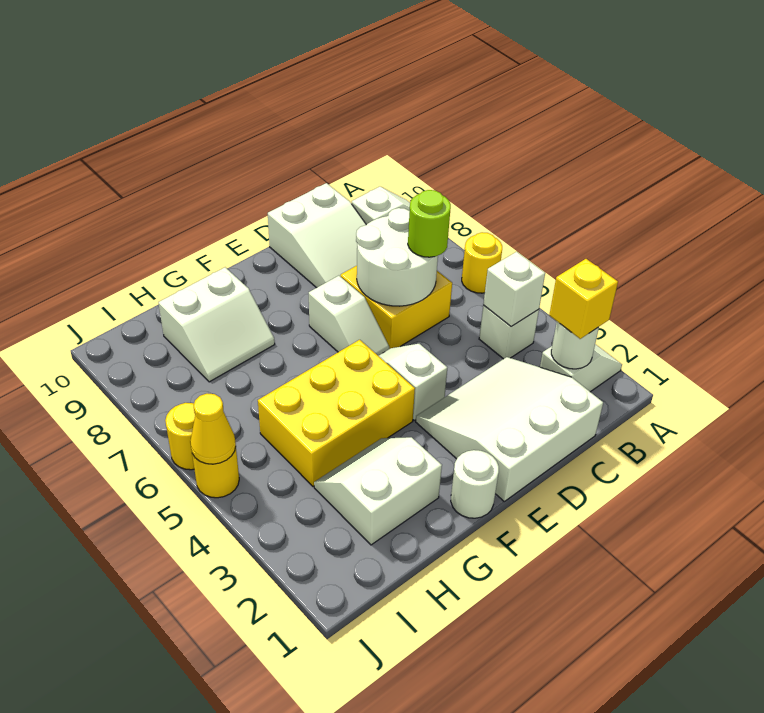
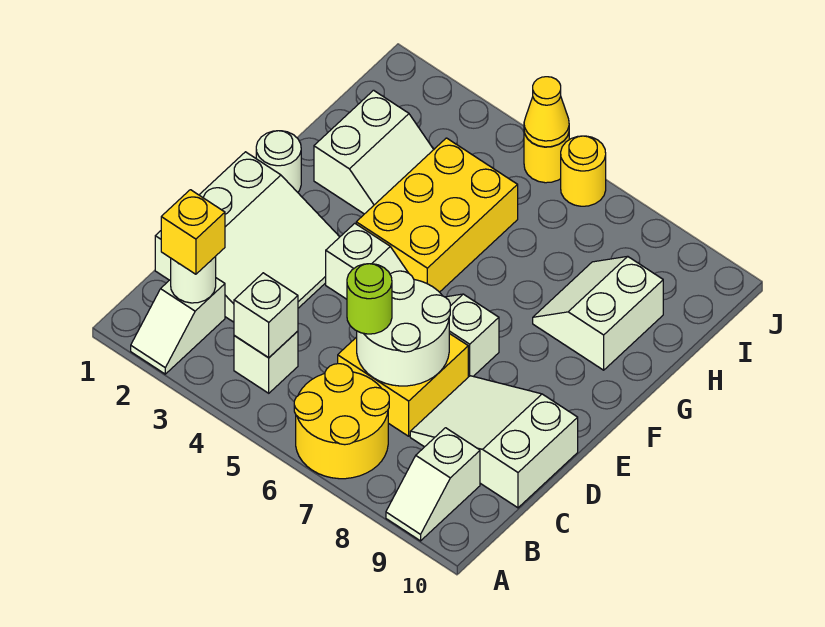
yellow 1x1 round brick [462,232,502,293] -> yellow 2x2 round brick [294,364,389,479]

